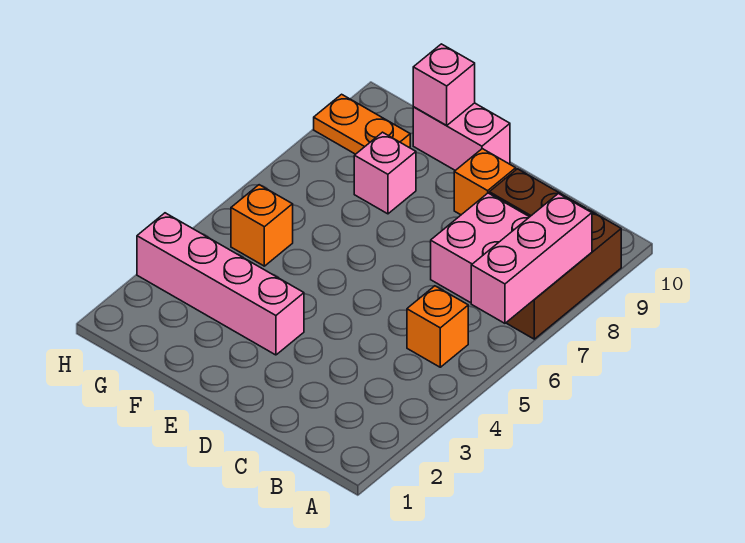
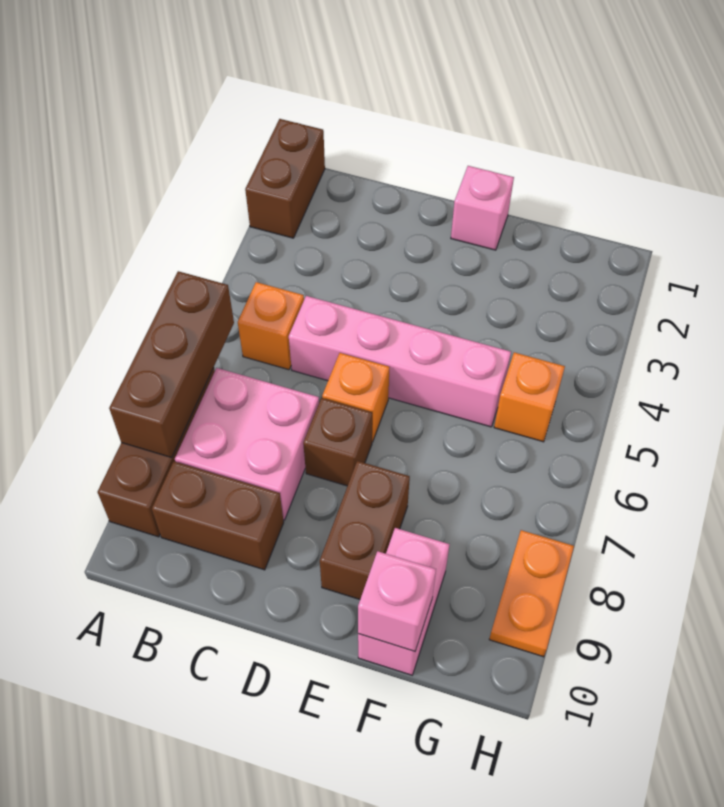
none -> brown 1x2 brick [245,119,325,238]
pink 1x3 brick [471,194,592,323] -> brown 1x3 brick [109,271,234,458]
none -> brown 1x1 brick [303,398,372,486]
orange 1x1 brick [454,149,516,215] -> orange 1x1 brick moved to [322,353,389,442]
pink 1x4 brick [137,213,304,355] -> pink 1x4 brick moved to [289,296,511,427]
none -> brown 1x2 brick [320,461,410,599]
pink 1x2 brick [413,103,510,170] -> pink 1x2 brick turned to [358,528,450,675]
pink 1x1 brick [354,132,416,214] -> pink 1x1 brick moved to [451,166,514,250]
orange 1x2 plate [314,94,410,154] -> orange 1x2 plate turned to [489,530,574,657]

